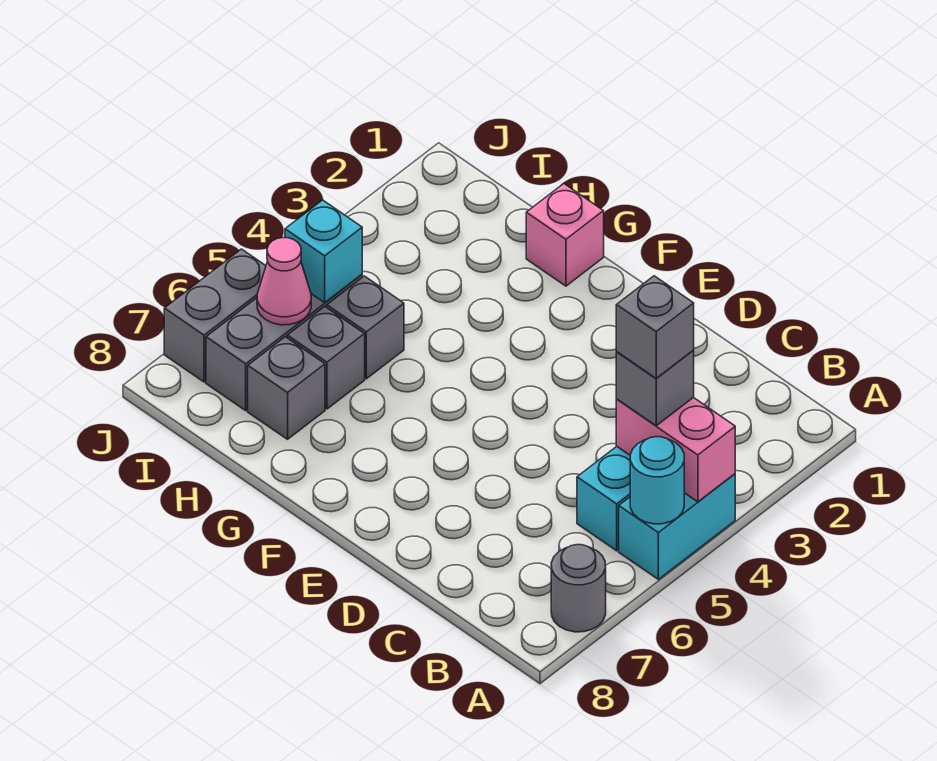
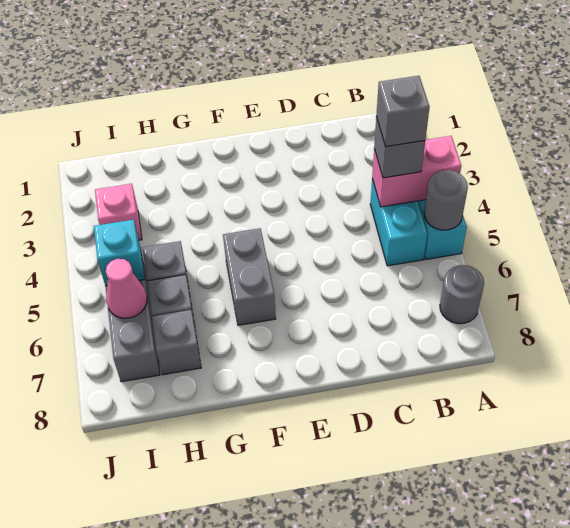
cyan 1x1 round brick [630,437,684,524] -> grey 1x1 round brick [424,170,468,230]
pink 1x1 brick [526,184,604,286] -> pink 1x1 brick moved to [95,184,142,240]
grey 1x2 brick [164,249,266,382] -> grey 1x2 brick moved to [223,228,276,325]

